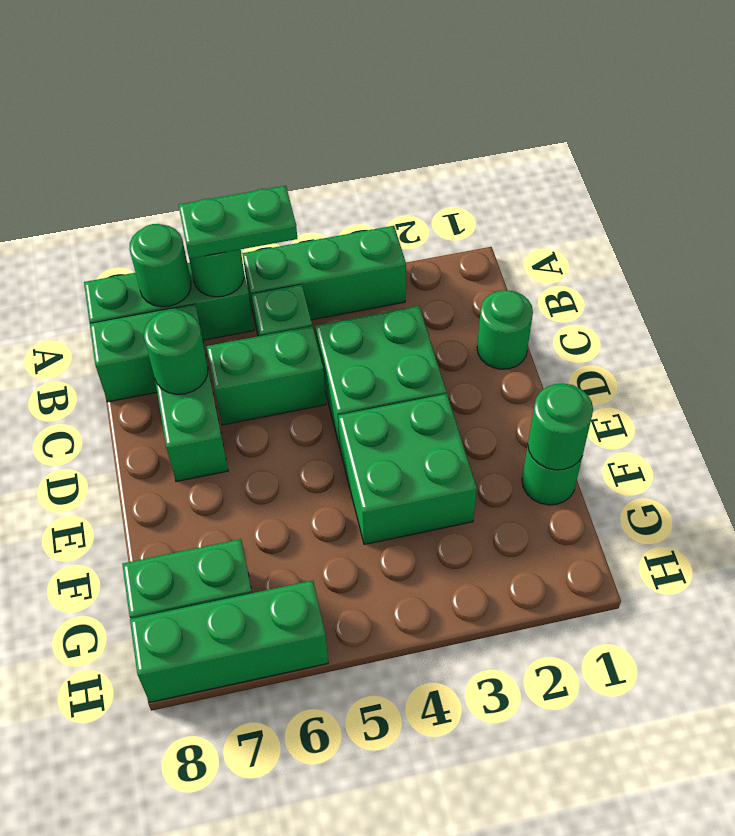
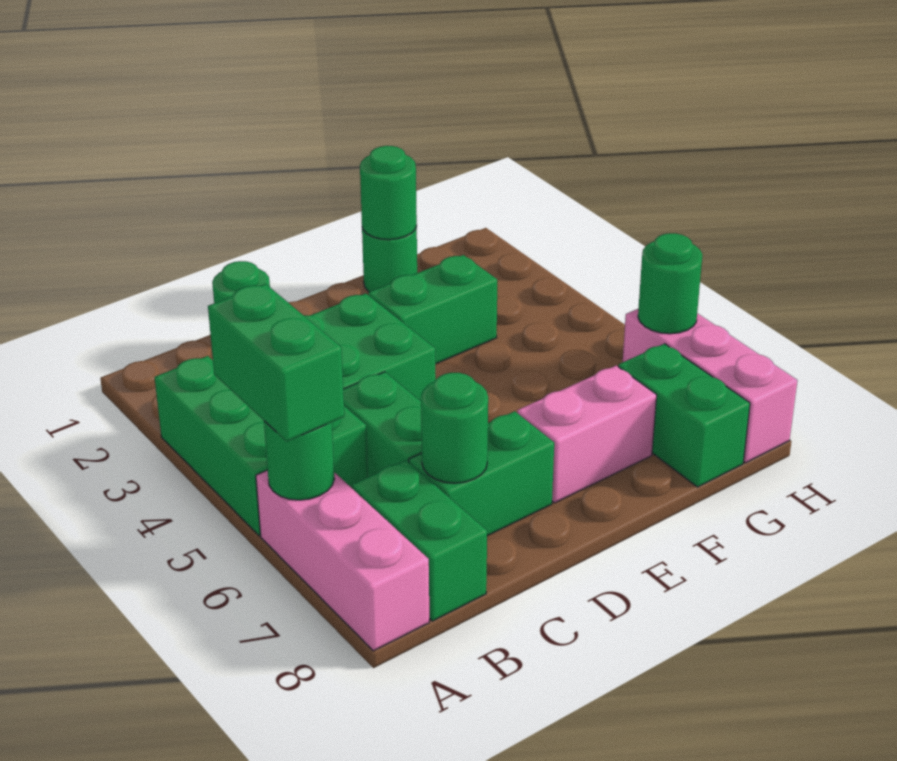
green 1x2 plate [179,186,297,259] -> green 1x2 brick [208,284,344,441]
green 1x3 brick [84,263,254,340] -> pink 1x3 brick [256,470,429,651]
green 1x1 round brick [130,224,191,307] -> green 1x1 round brick moved to [638,233,703,334]
green 2x2 brick [338,394,477,544] -> green 1x2 brick [368,255,497,364]
none -> pink 1x2 brick [517,366,657,503]
green 1x3 brick [130,580,328,702] -> pink 1x3 brick [623,309,797,463]

